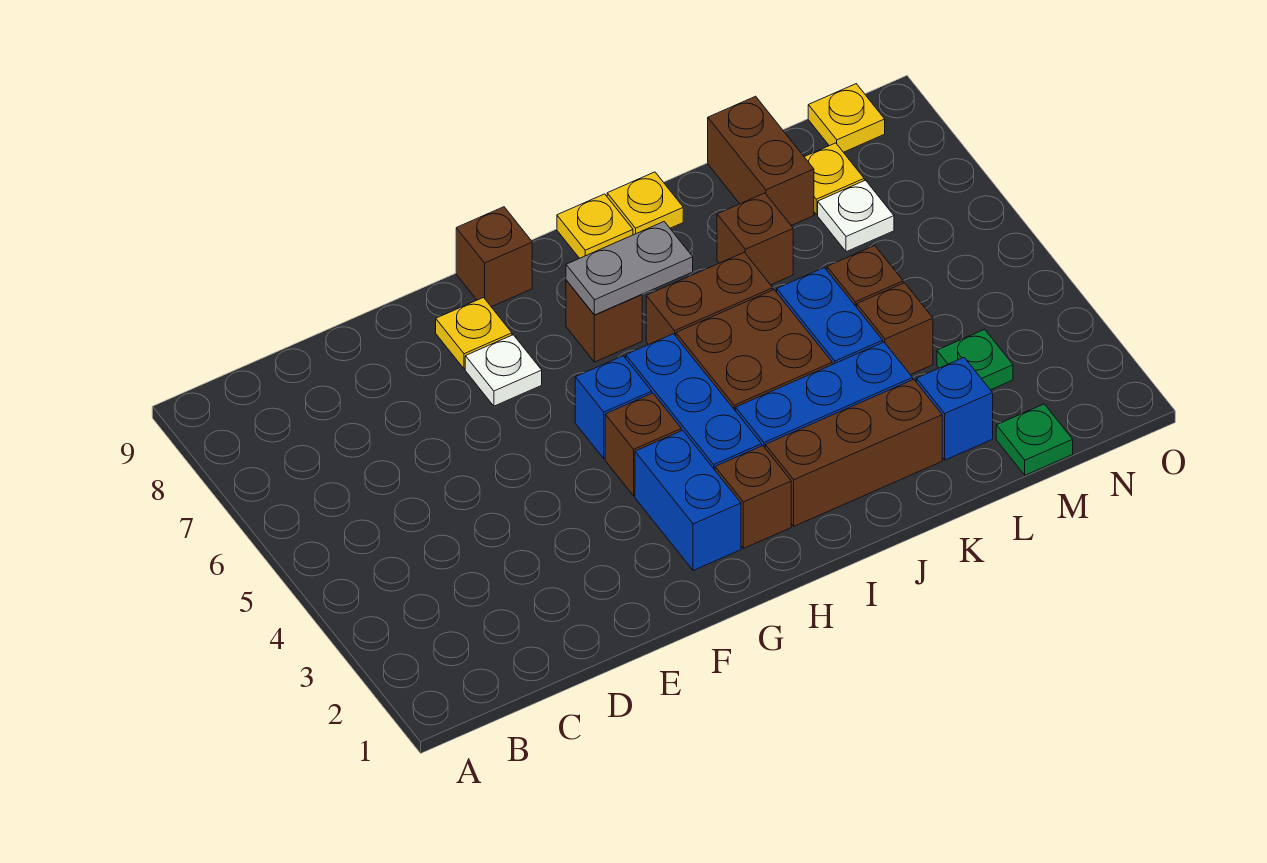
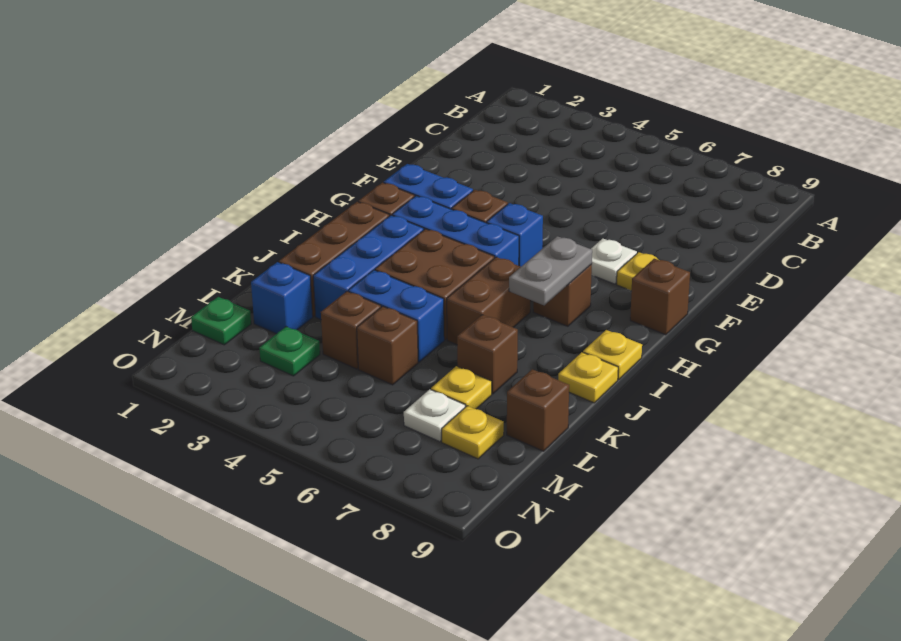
brown 1x2 brick [708,96,814,225] -> brown 1x1 brick [507,369,569,451]
yellow 1x1 plate [808,84,885,152] -> yellow 1x1 plate moved to [431,366,492,409]

